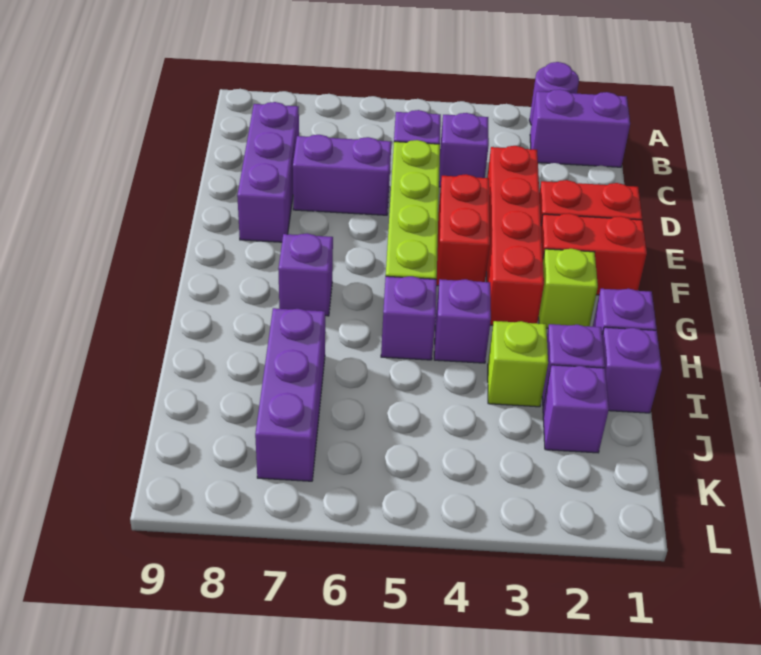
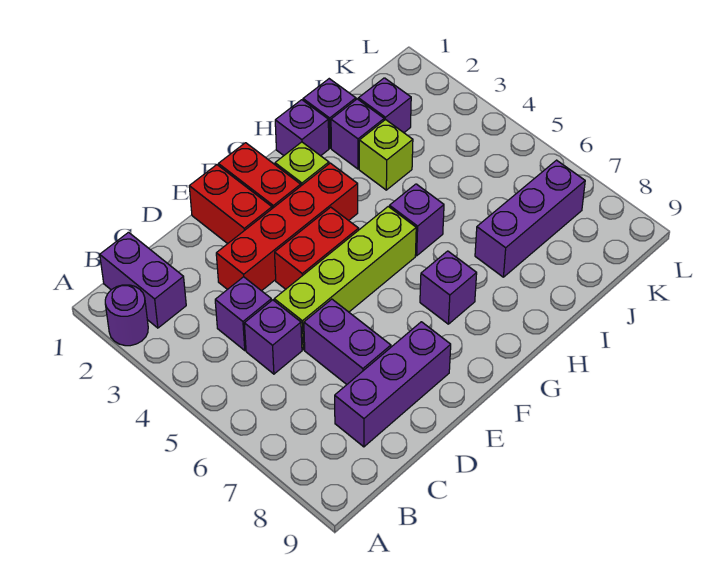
purple 1x1 brick [434,279,491,363] -> none

